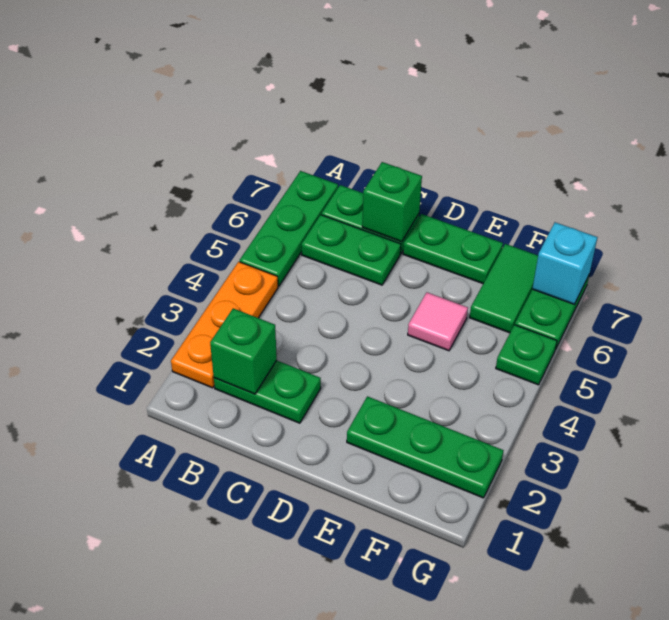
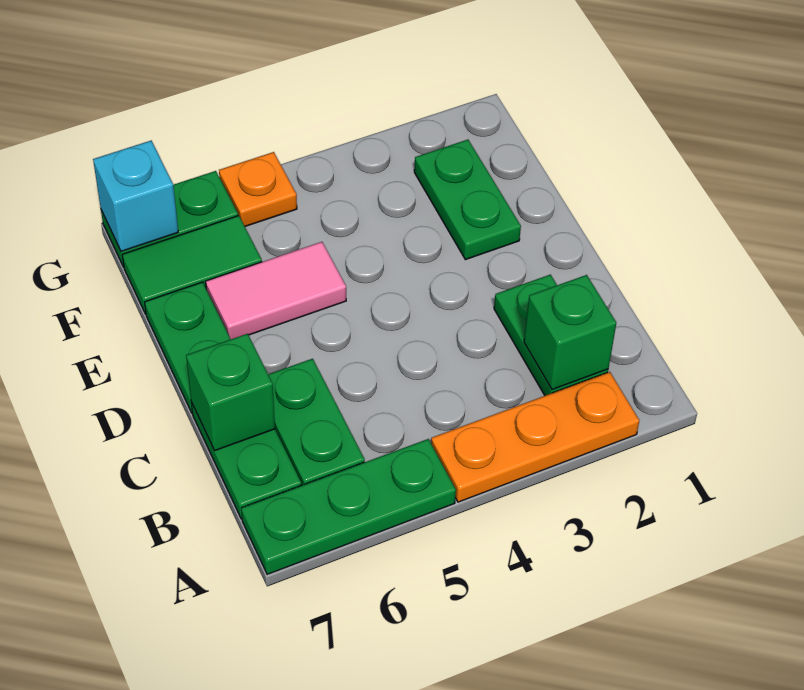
green 1x3 plate [347,396,504,498] -> green 1x2 plate [414,140,521,260]
pink 1x1 tile [408,292,468,351] -> pink 1x2 tile [206,242,346,339]
green 1x1 plate [496,325,557,385] -> orange 1x1 plate [219,152,297,226]

